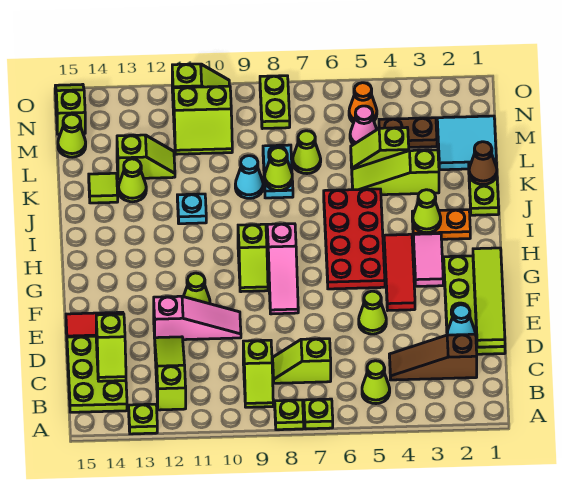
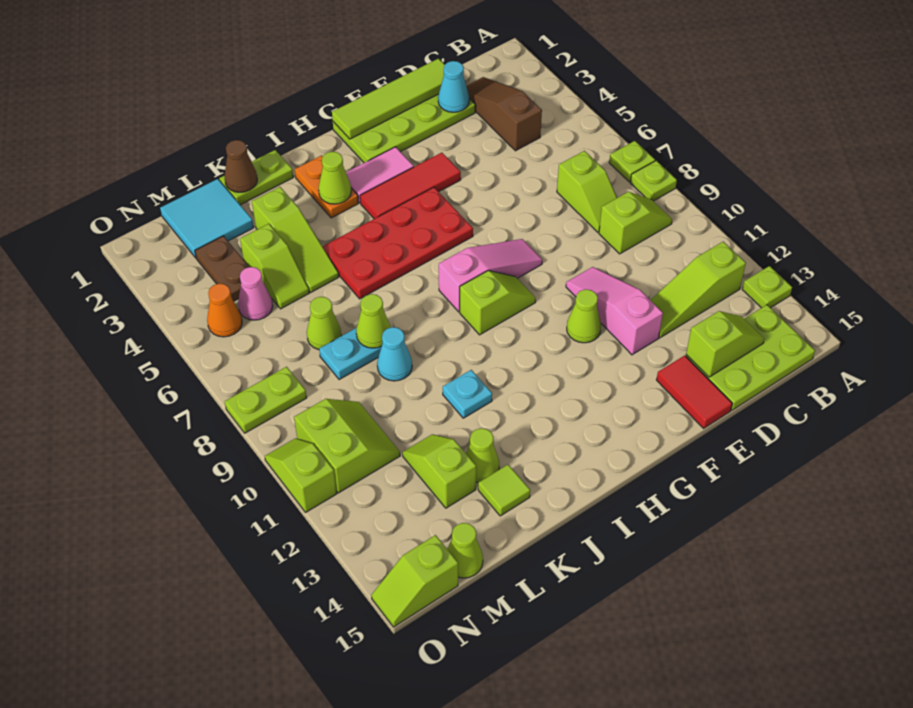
lime 1x1 cone [362,361,390,404] -> none
brown 1x3 slope [389,334,477,380] -> brown 1x3 slope turned to [466,77,542,151]
lime 1x1 cone [359,291,386,334] -> none

